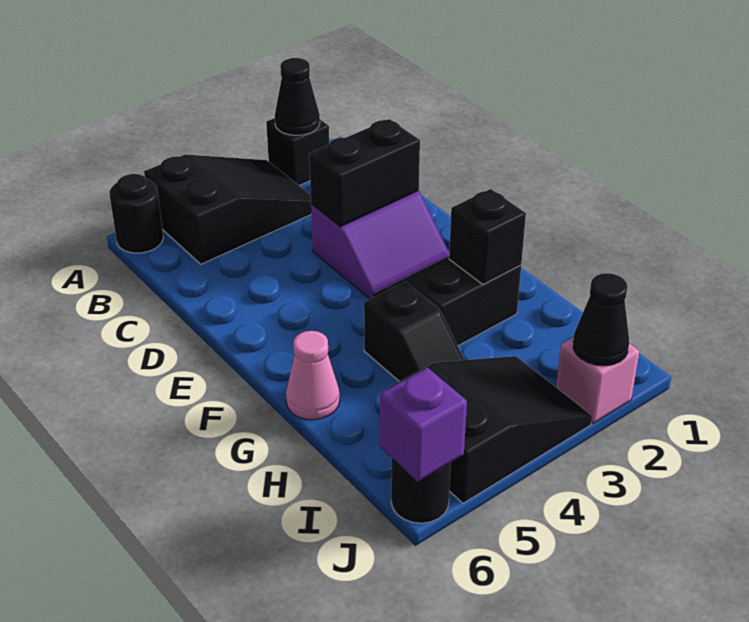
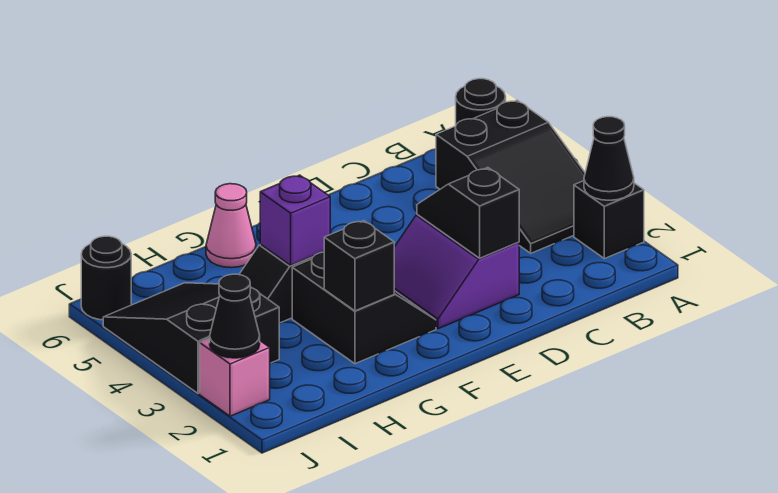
black 1x2 brick [309,119,420,227] -> black 1x2 slope [417,168,519,258]
black 2x3 slope [390,356,592,503] -> black 2x3 slope turned to [103,283,279,394]
purple 1x1 brick [380,368,467,482] -> purple 1x1 brick moved to [260,175,330,265]

